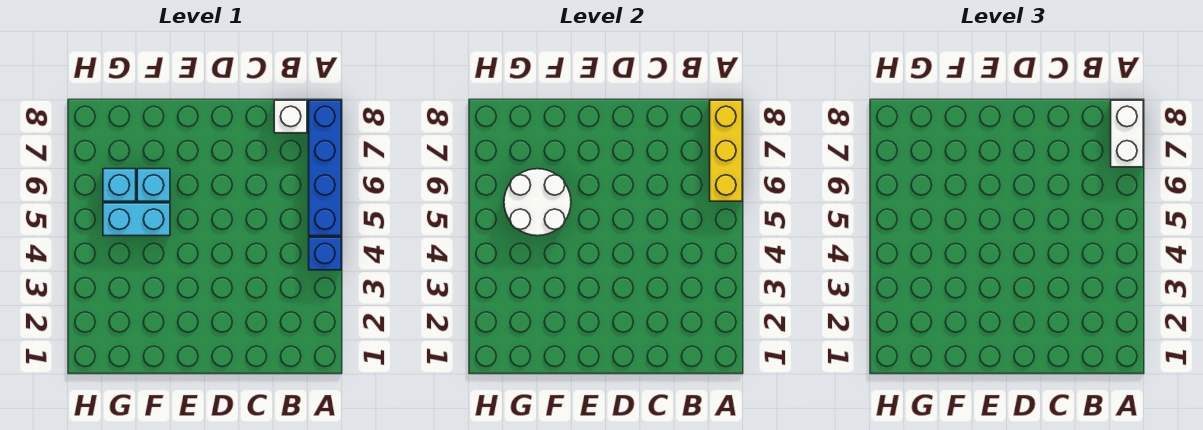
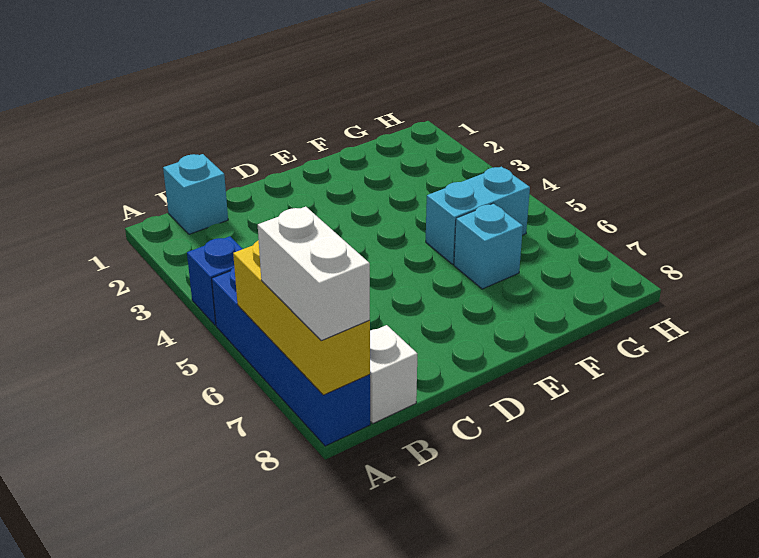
white 2x2 round brick [504,169,571,236] -> none
cyan 1x1 brick [103,169,136,201] -> cyan 1x1 brick moved to [163,154,228,234]

